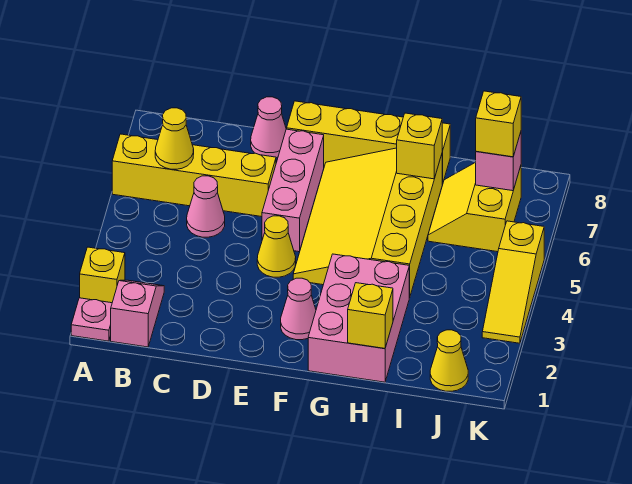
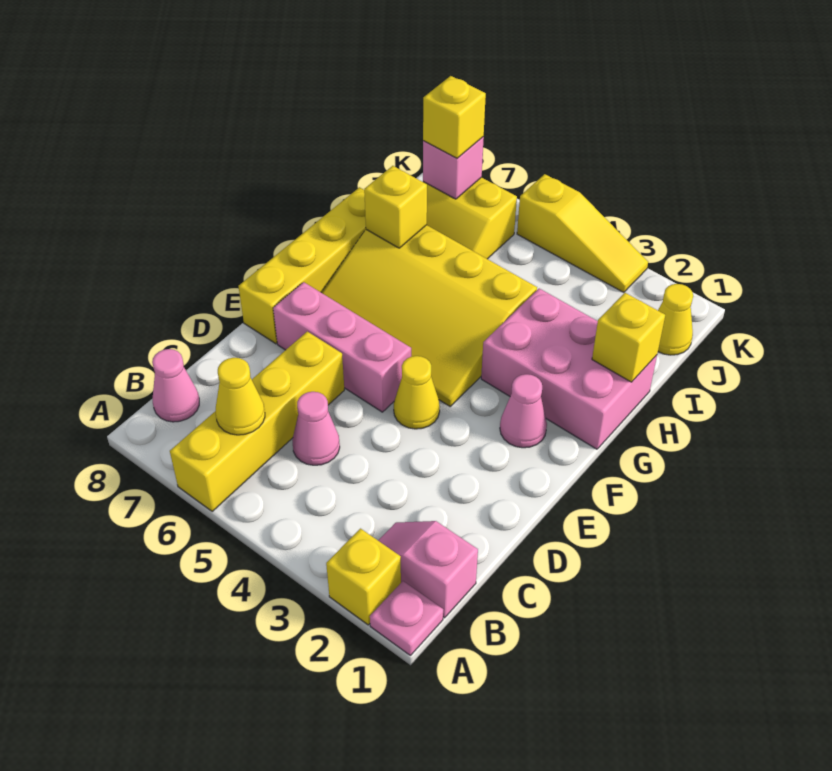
pink 1x1 cone [251,97,286,158] -> pink 1x1 cone moved to [152,349,199,422]

